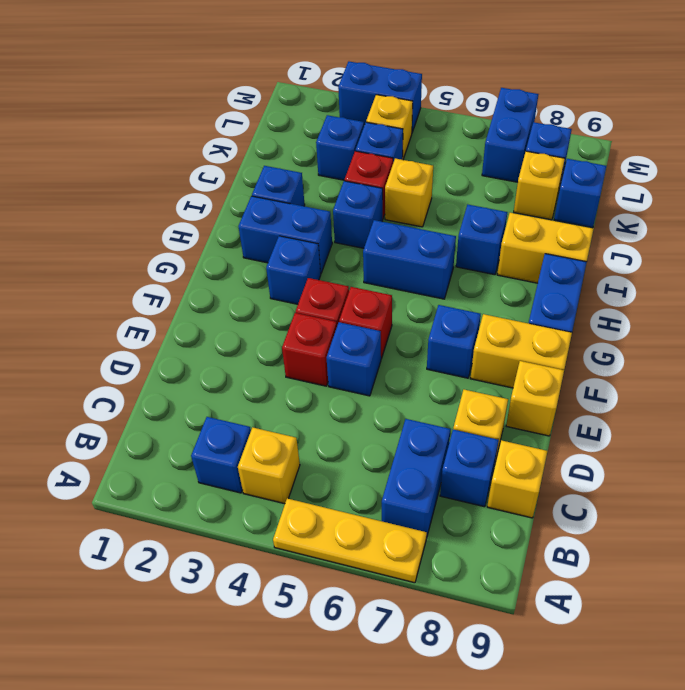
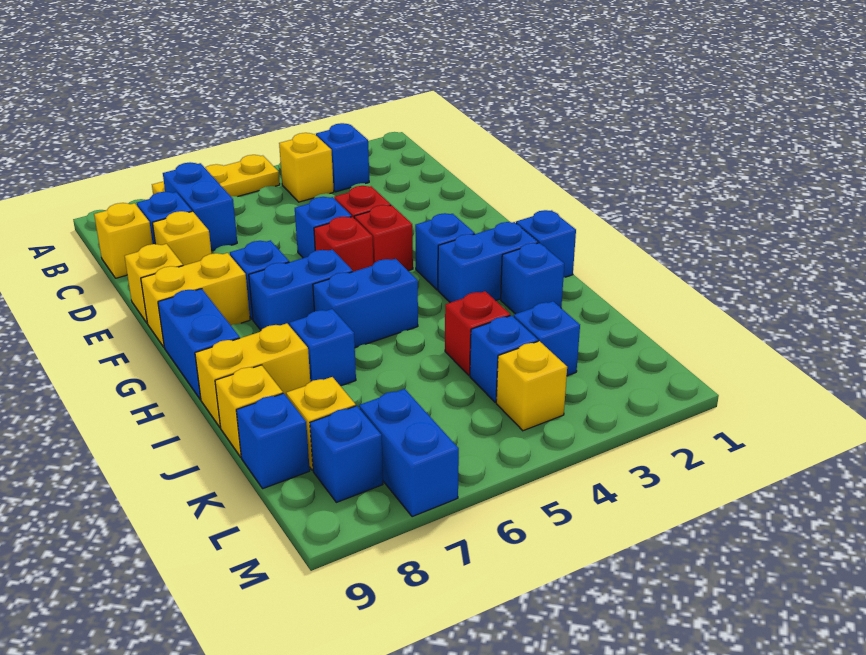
blue 1x1 brick [333,181,383,248] -> blue 1x1 brick moved to [516,210,576,278]
yellow 1x1 brick [385,158,433,227] -> yellow 1x1 brick moved to [215,365,283,457]
blue 1x2 brick [338,62,422,132] -> blue 1x2 brick moved to [249,250,353,330]

